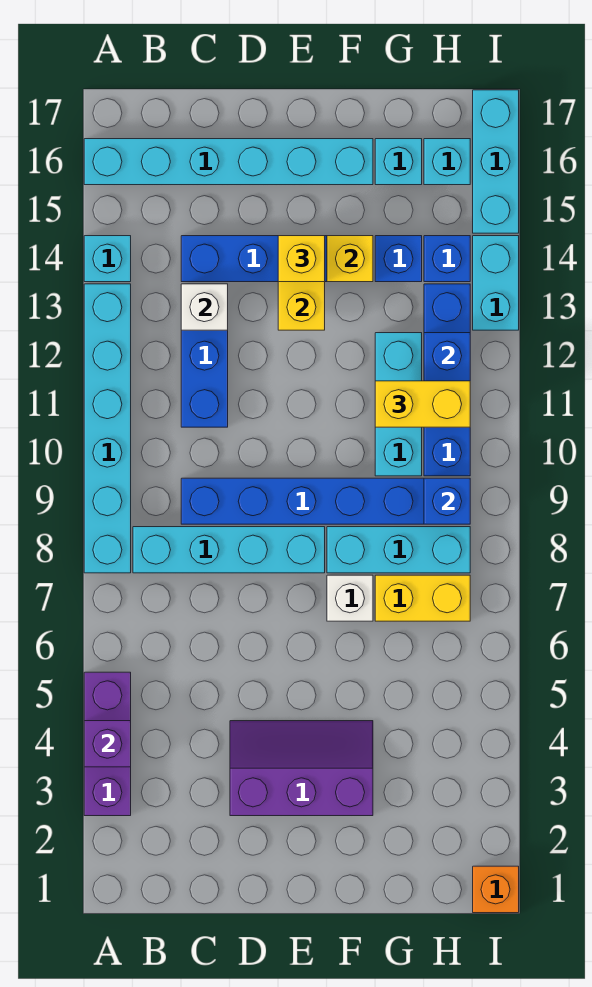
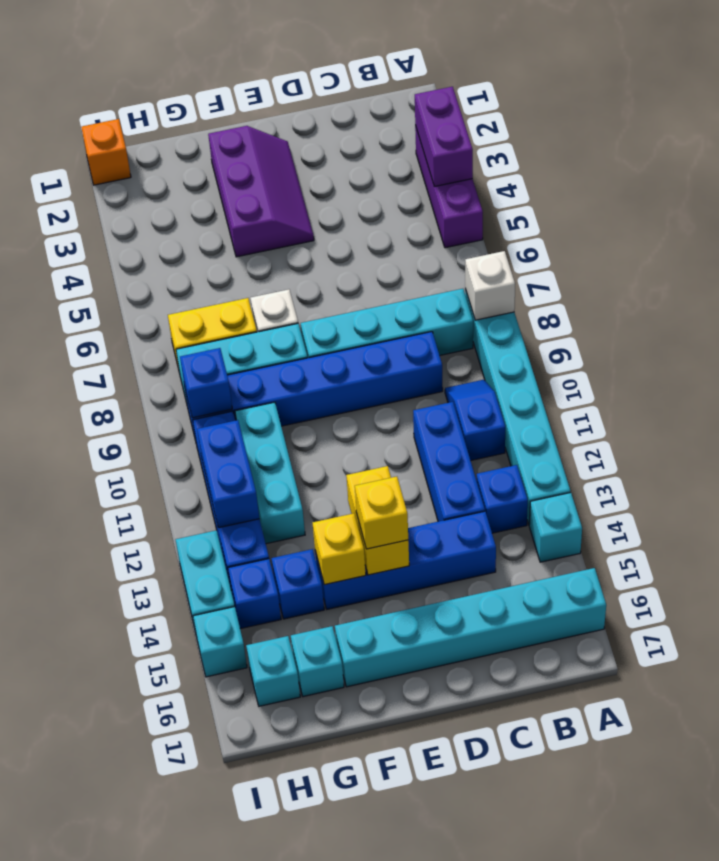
purple 1x1 brick [84,721,131,767] -> purple 1x2 brick [415,87,473,187]
none -> blue 1x2 slope [445,380,505,460]
none -> blue 1x1 brick [477,465,528,533]
white 1x1 brick [181,284,228,330] -> white 1x1 brick moved to [465,251,515,320]
purple 2x3 slope [230,721,373,816] -> purple 2x3 slope turned to [208,126,314,257]
yellow 1x2 brick [375,381,470,427] -> none
cyan 1x3 brick [473,90,519,233] -> cyan 1x1 brick [193,607,247,677]

